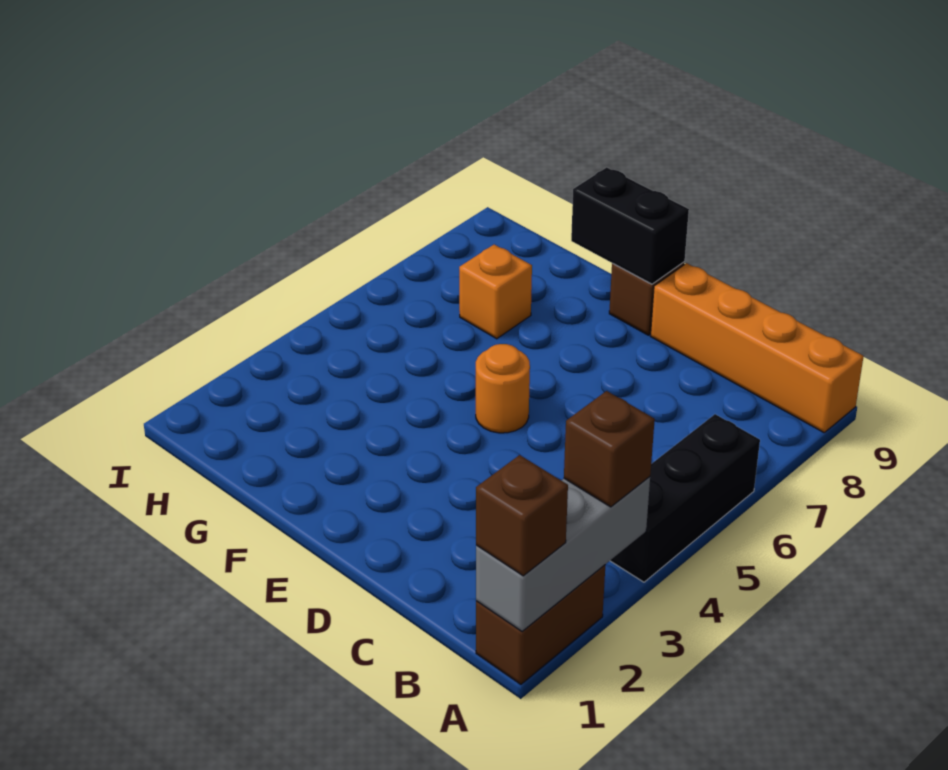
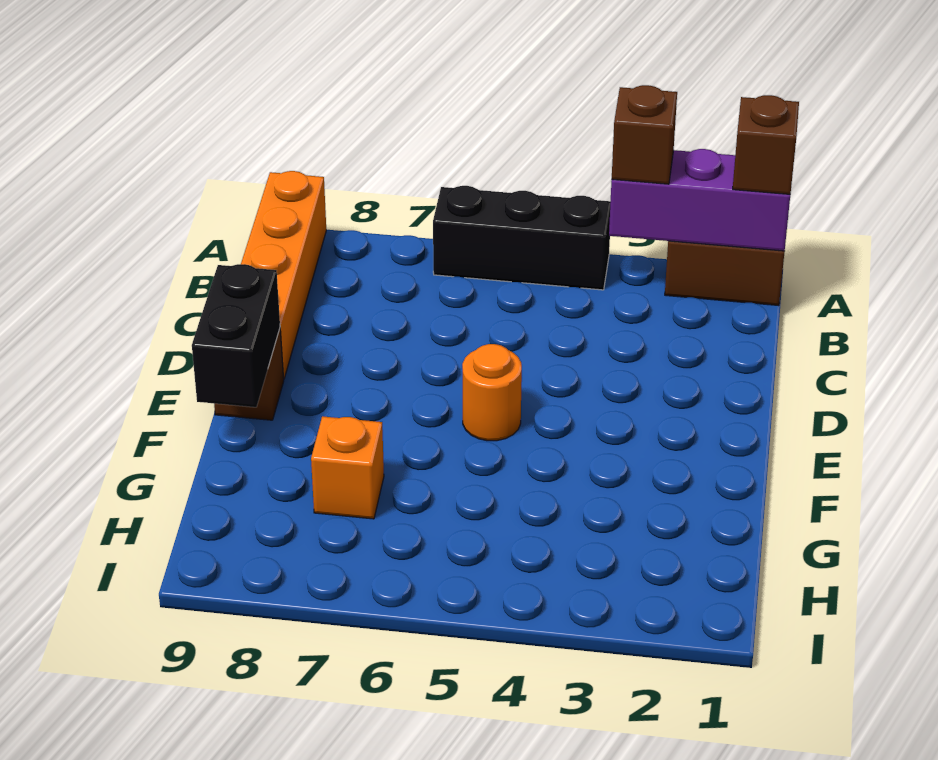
grey 1x3 brick [476,477,650,631] -> purple 1x3 brick [609,149,790,251]

